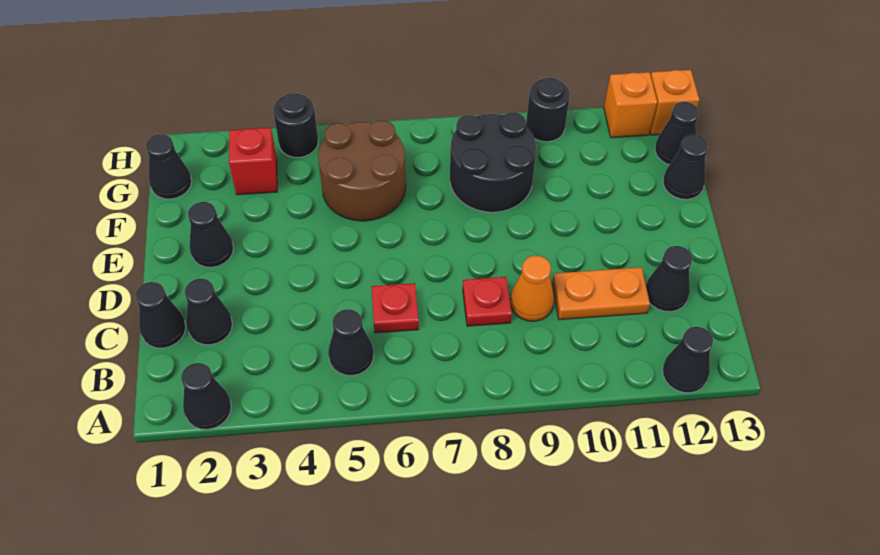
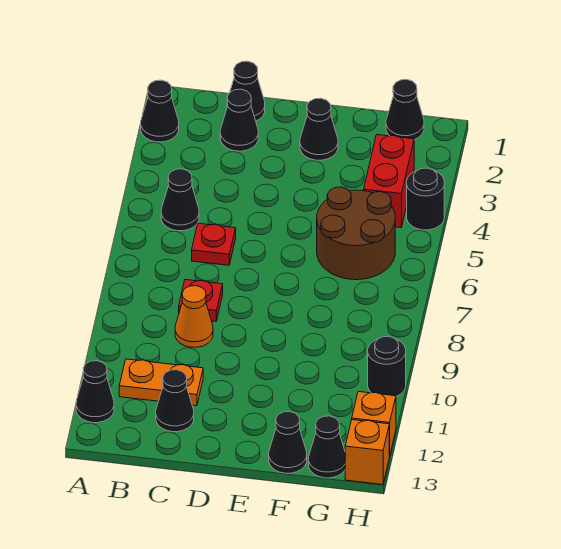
orange 1x2 plate [552,267,650,320] -> orange 1x2 plate turned to [119,359,203,406]
black 2x2 round brick [450,112,536,212] -> none
red 1x1 brick [229,128,277,195] -> red 1x2 brick [364,135,414,227]

